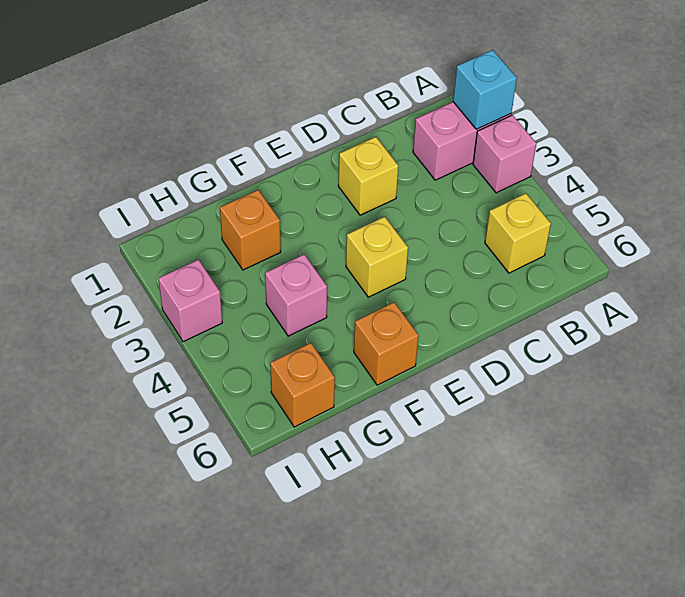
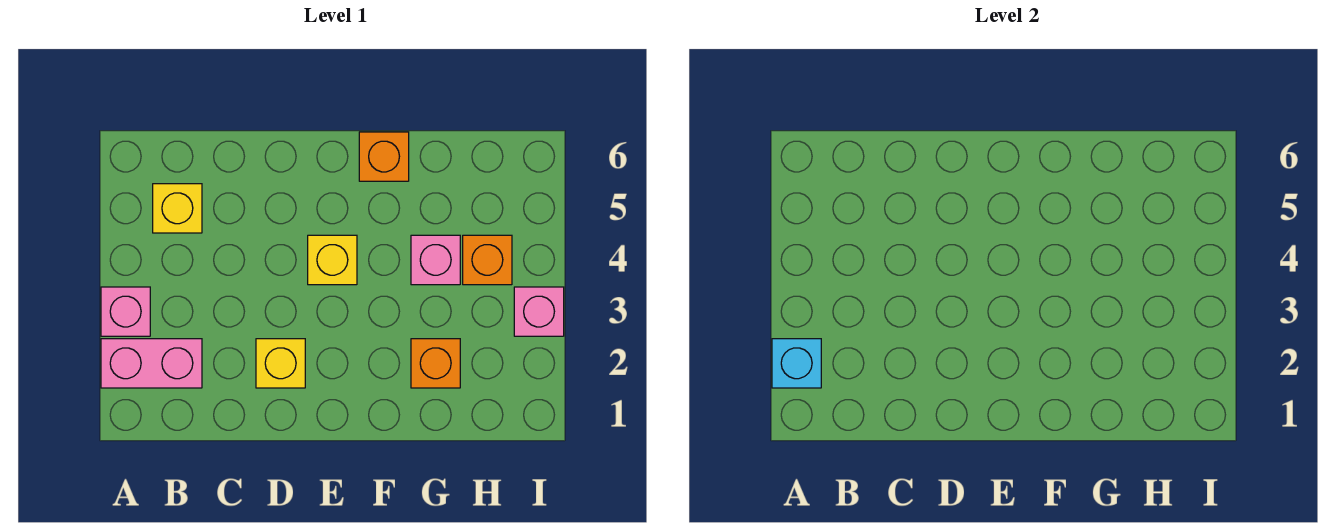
orange 1x1 brick [270,343,335,427] -> orange 1x1 brick moved to [463,235,512,285]

